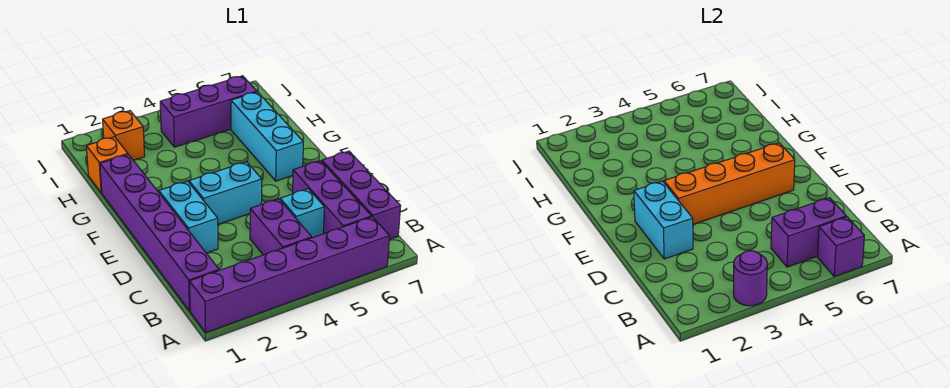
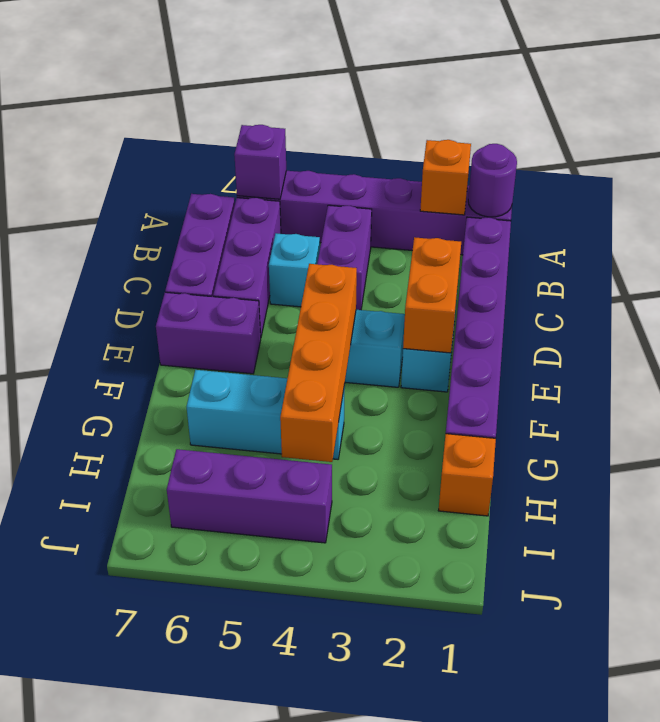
purple 1x1 round brick [733,251,767,306] -> purple 1x1 round brick moved to [468,144,517,217]
purple 1x2 brick [771,198,846,267] -> purple 1x2 brick moved to [156,292,261,374]
cyan 1x2 brick [634,181,693,259] -> orange 1x2 brick [403,237,461,353]
orange 1x4 brick [664,143,795,224] -> orange 1x4 brick turned to [280,264,357,462]
cyan 1x3 brick [231,92,303,181] -> cyan 1x3 brick turned to [187,370,345,459]
orange 1x1 brick [103,111,145,160] -> orange 1x1 brick moved to [420,140,471,215]

